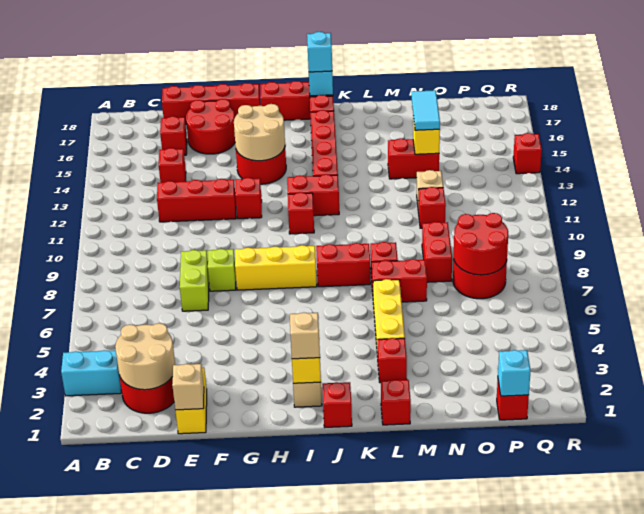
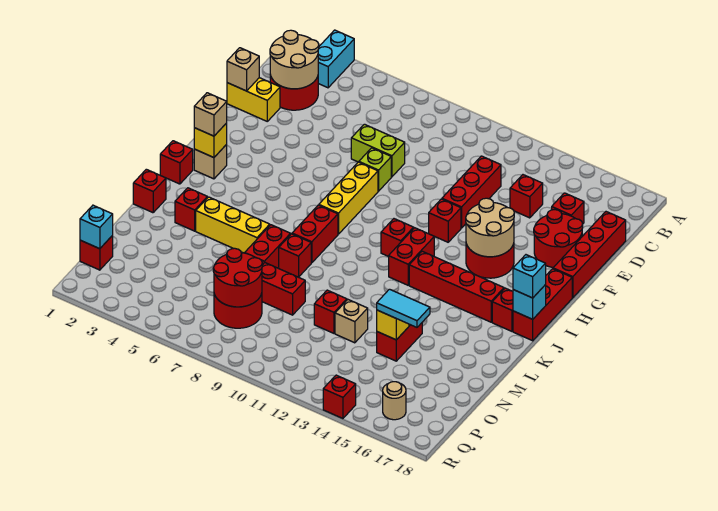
none -> tan 1x1 round brick [383,382,406,420]

